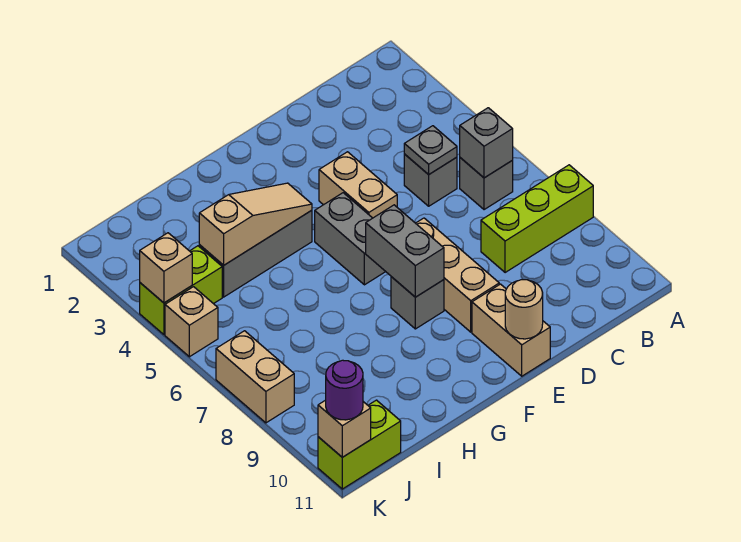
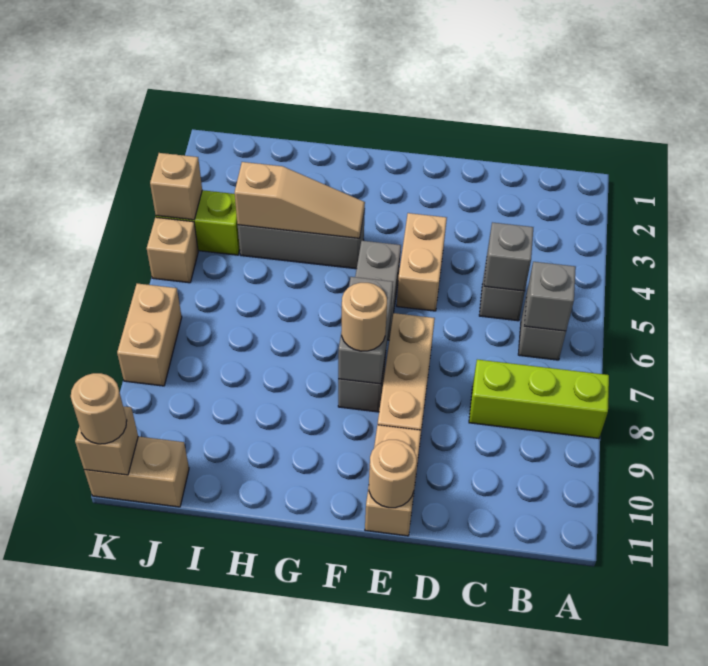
grey 1x1 plate [404,126,457,175] -> grey 1x1 brick [484,222,533,291]
none -> tan 1x1 round brick [342,283,387,351]
lime 1x2 brick [318,400,401,489] -> tan 1x2 brick [84,436,189,507]
purple 1x1 round brick [326,360,363,420] -> tan 1x1 round brick [71,373,127,444]

